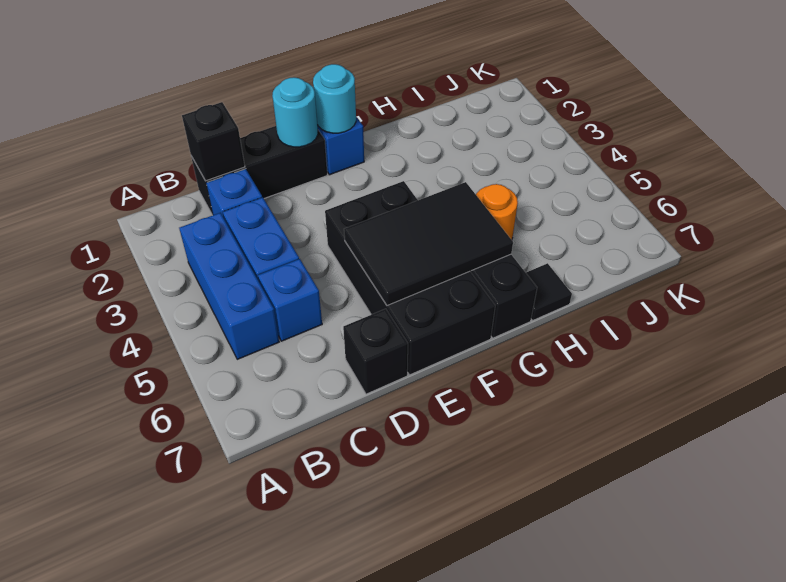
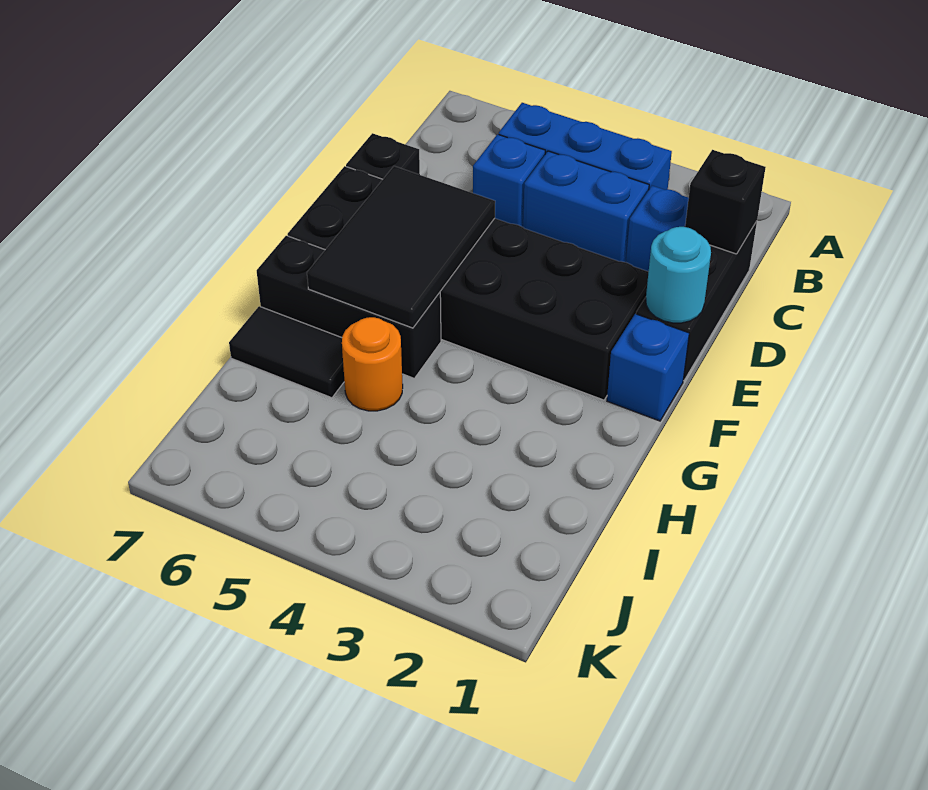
black 2x4 brick [325,181,495,375] -> black 2x6 brick [287,166,648,400]
cyan 1x1 round brick [313,64,356,133] -> none
black 1x1 tile [526,263,572,321] -> black 1x2 tile [229,306,344,398]

